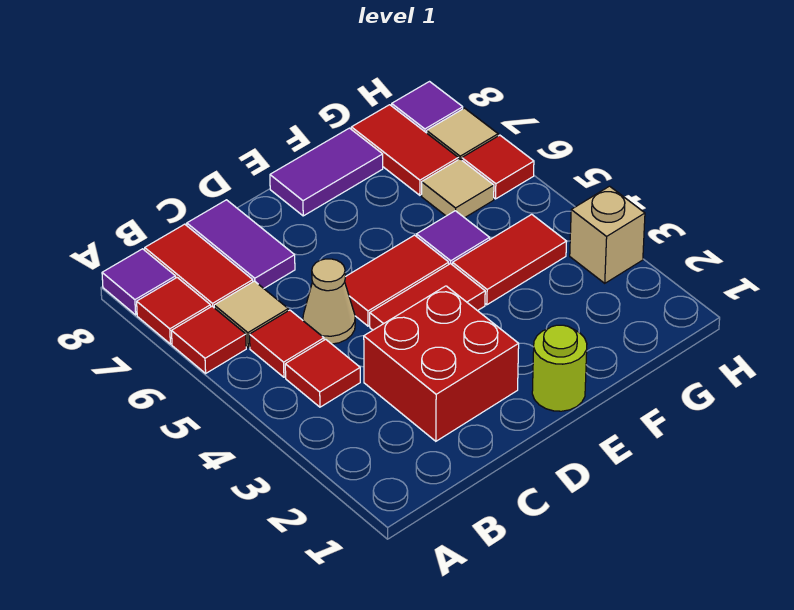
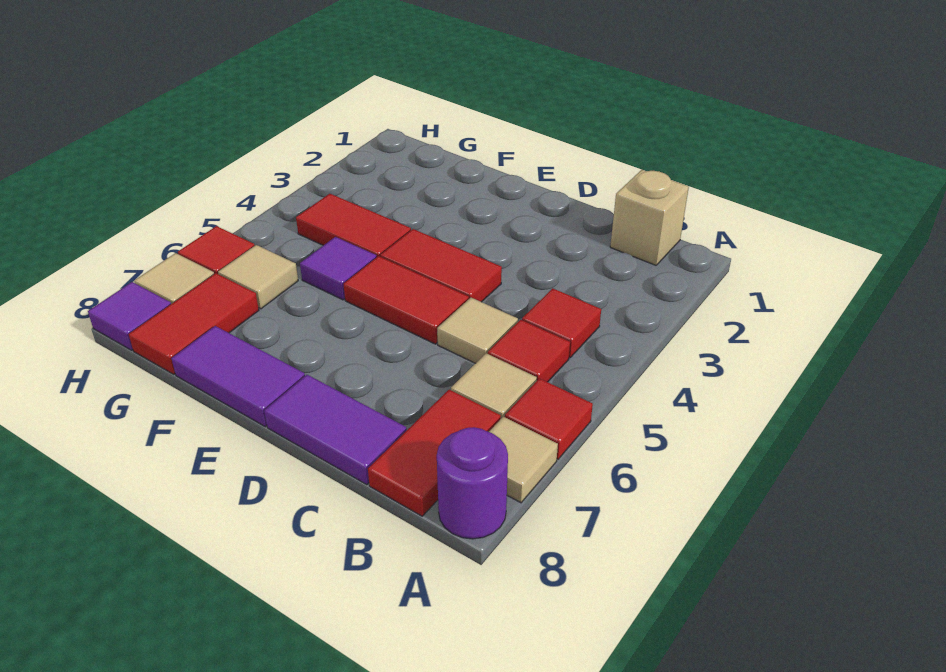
red 1x1 tile [137,278,211,344] -> tan 1x1 tile [489,417,558,503]
purple 1x1 tile [102,249,176,315] -> purple 1x1 round brick [437,427,508,539]
red 2x2 brick [364,286,519,441] -> none
tan 1x1 cone [303,259,355,344] -> tan 1x1 tile [437,298,518,363]
purple 1x2 tile [187,200,295,288] -> purple 1x2 tile turned to [264,375,407,485]
lime 1x1 round brick [532,325,587,411] -> none
tan 1x1 brick [570,186,645,283] -> tan 1x1 brick moved to [610,170,689,265]

